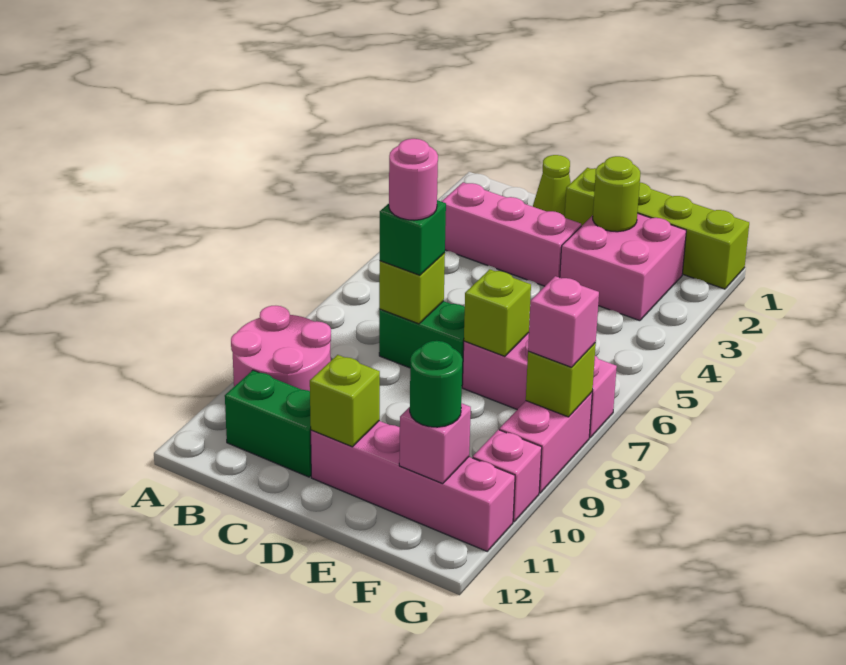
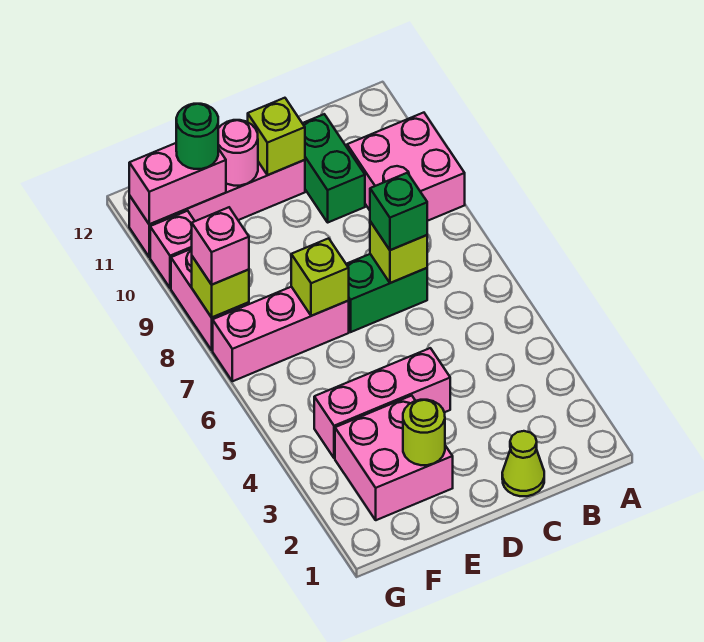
pink 2x2 round brick [231,306,331,391] -> pink 2x2 brick [347,113,465,221]
pink 1x3 brick [441,182,581,286] -> pink 1x3 brick moved to [314,348,450,458]
green 1x2 brick [225,370,311,477] -> green 1x2 brick turned to [302,114,365,222]
pink 1x1 round brick [389,139,438,220] -> pink 1x1 round brick moved to [218,120,258,186]
lime 1x4 brick [565,168,749,289] -> none
pink 1x1 brick [399,403,471,484] -> pink 1x2 brick [129,143,226,224]

